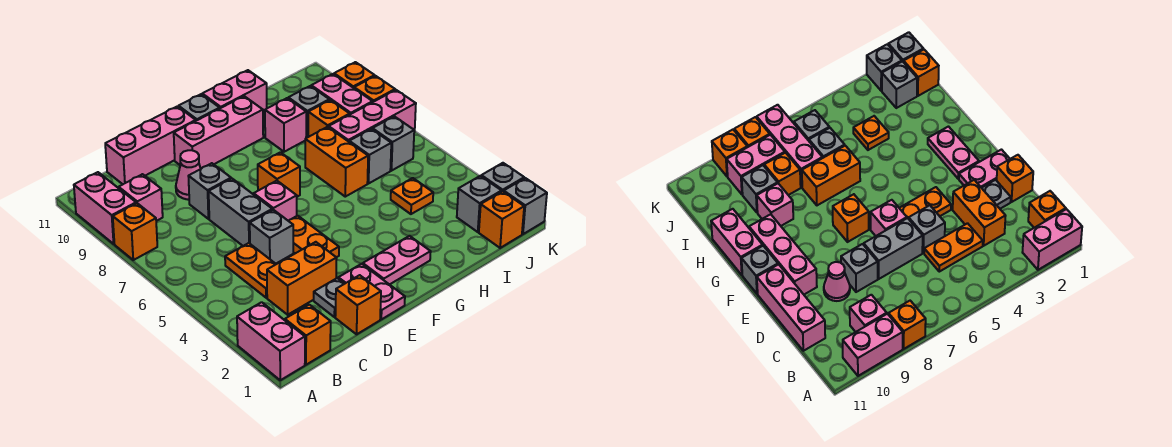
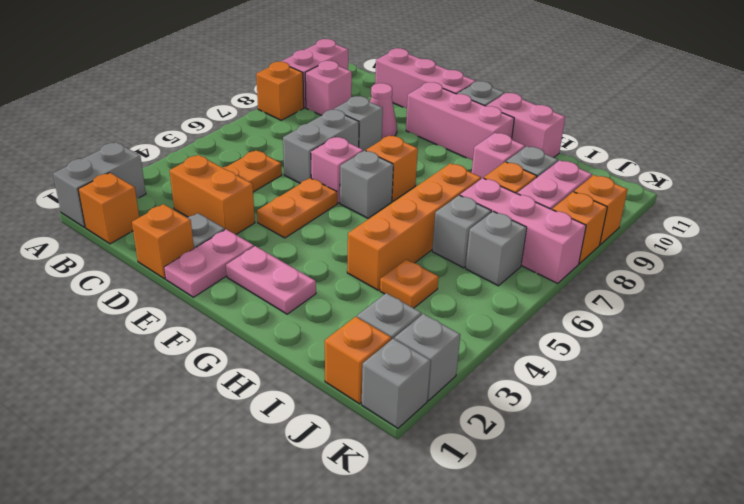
pink 1x2 brick [237,302,305,380] -> grey 1x2 brick [53,142,146,227]
grey 1x1 brick [250,210,293,264] -> grey 1x1 brick moved to [340,151,393,218]
orange 1x2 brick [305,127,368,197] -> orange 1x4 brick [347,163,481,290]

